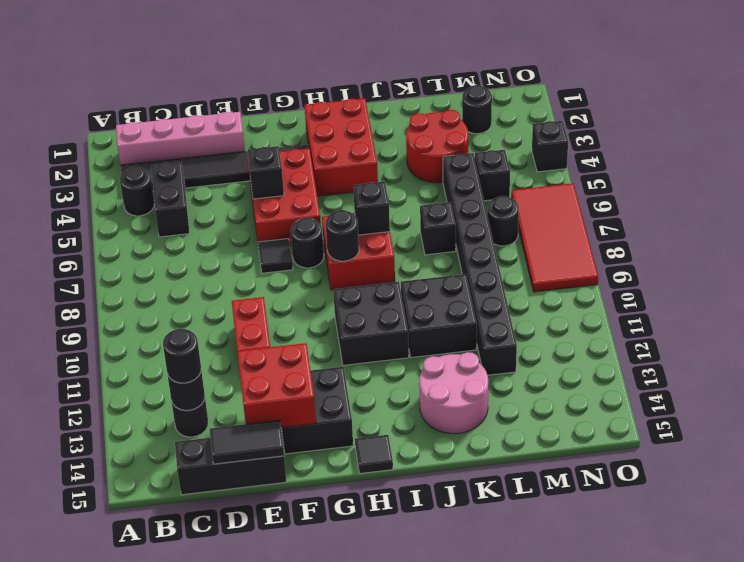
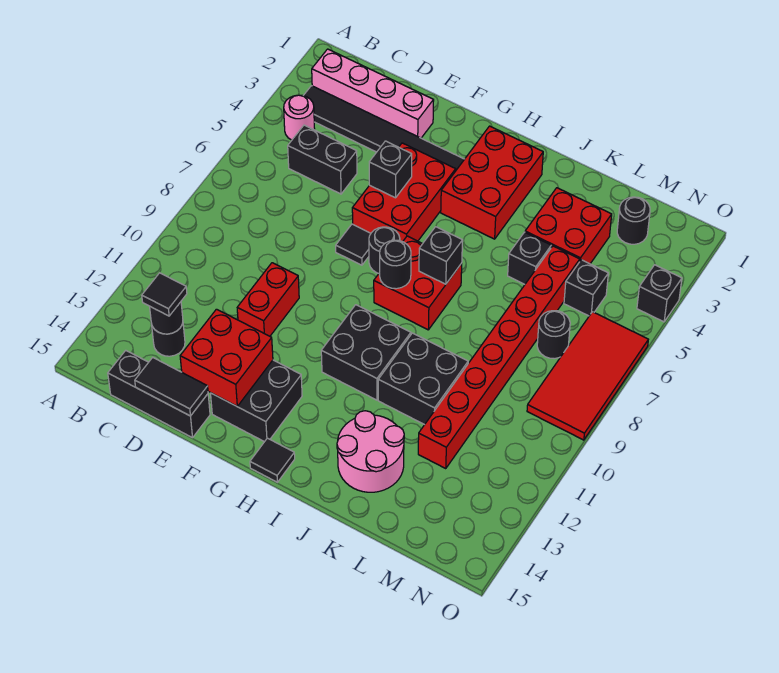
black 1x1 round brick [120,167,154,216] -> pink 1x1 round brick [284,95,315,140]
black 1x2 brick [151,162,190,237] -> black 1x2 brick turned to [288,125,357,194]
black 1x1 round brick [163,329,201,383] -> black 1x1 tile [142,273,187,316]
red 2x2 round brick [406,110,468,183] -> red 2x2 brick [525,188,612,264]
black 1x1 brick [420,202,456,255] -> black 1x1 brick moved to [508,232,551,284]
black 1x8 brick [443,153,517,375] -> red 1x8 brick [418,246,580,468]

